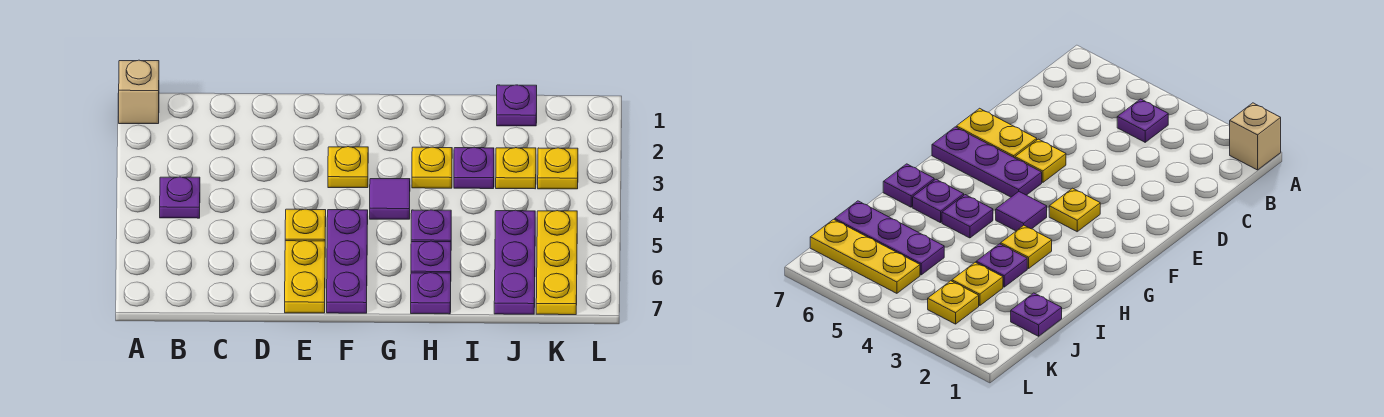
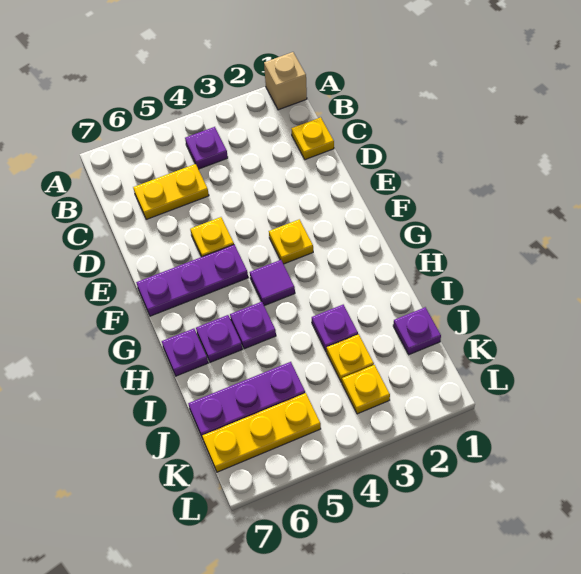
yellow 1x2 plate [285,241,325,313] -> yellow 1x2 plate moved to [133,164,209,220]
yellow 1x1 plate [412,147,452,188] -> yellow 1x1 plate moved to [291,117,334,160]

